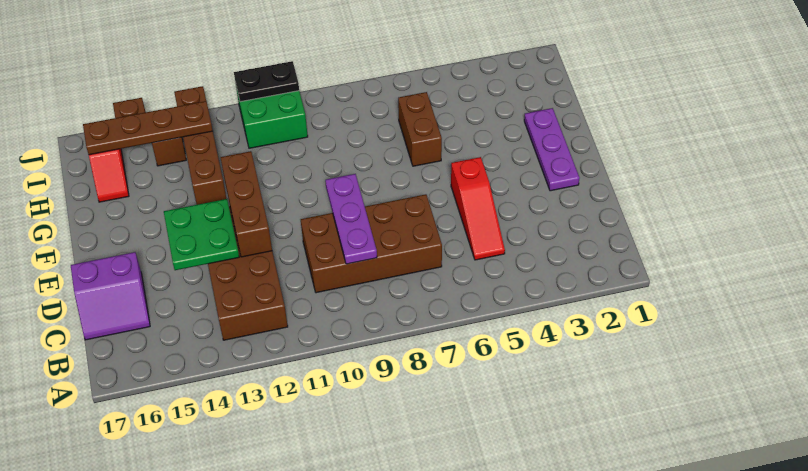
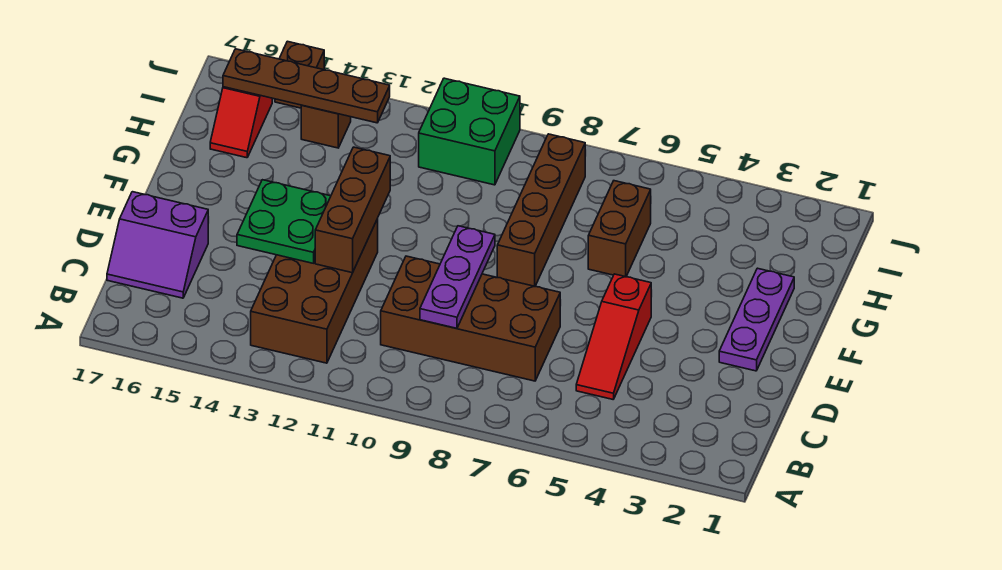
brown 1x4 brick [174,86,226,205] -> brown 1x4 brick moved to [497,134,585,286]
black 1x2 plate [234,61,299,102] -> none

